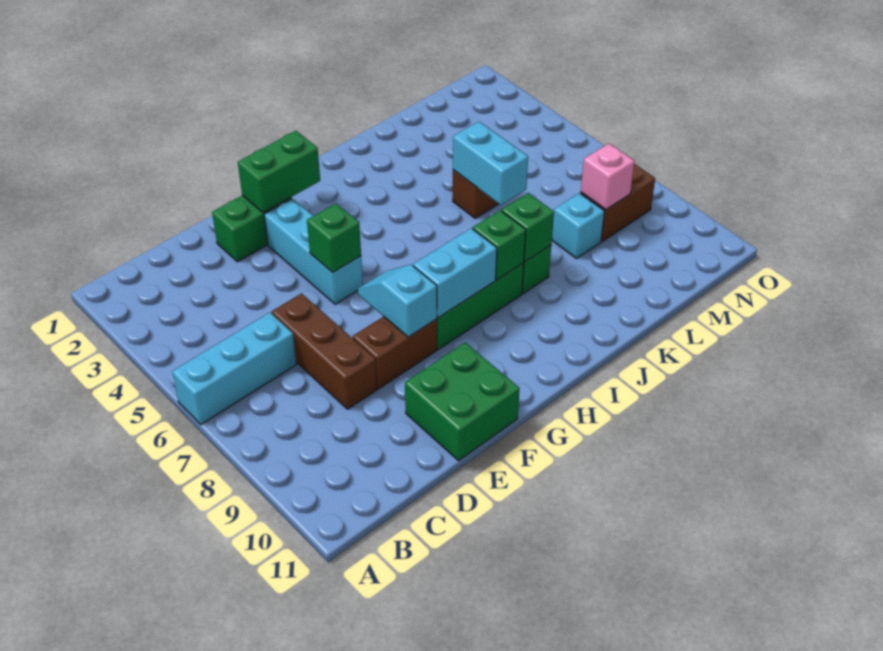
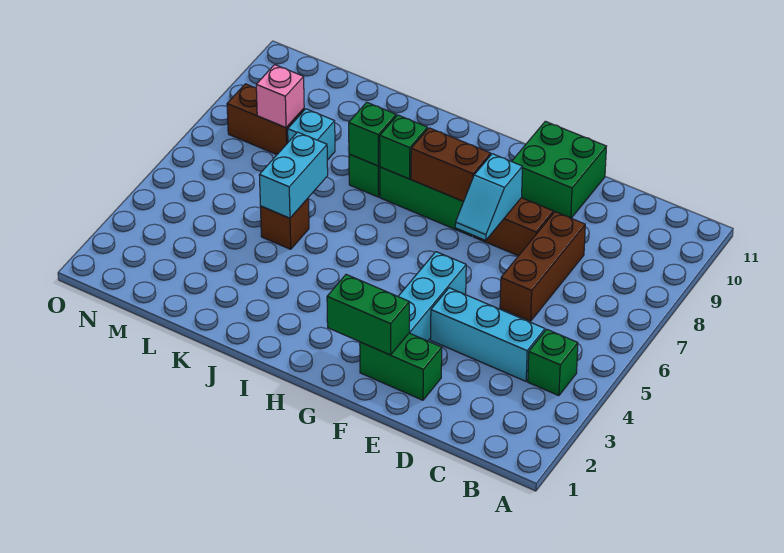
cyan 1x3 brick [172,313,297,424] -> cyan 1x3 brick moved to [431,288,545,381]
green 1x1 brick [307,203,361,272] -> green 1x1 brick moved to [528,329,578,396]
cyan 1x2 brick [413,228,497,318] -> brown 1x2 brick [411,128,491,201]

